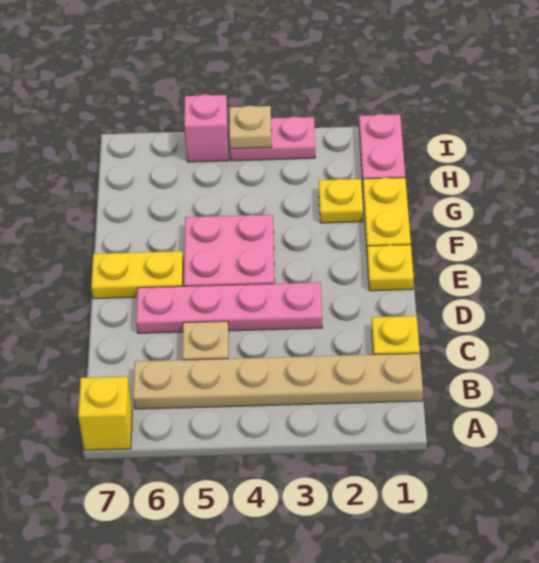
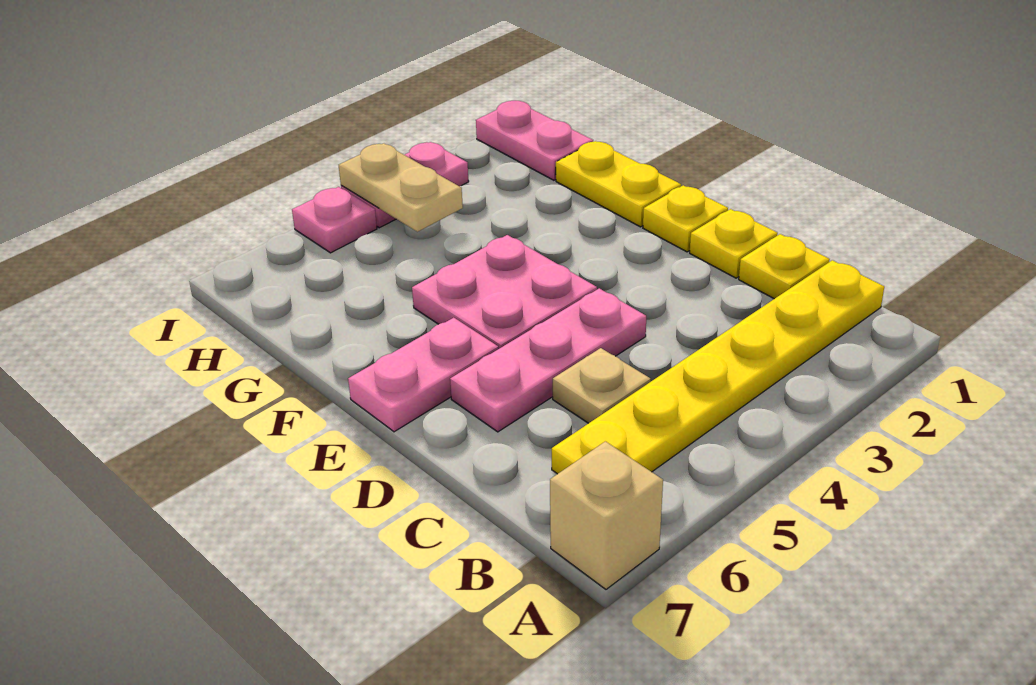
yellow 1x1 brick [78,377,132,450] -> tan 1x1 brick [550,441,663,589]
tan 1x6 plate [133,353,423,409] -> yellow 1x6 plate [552,260,884,474]
pink 1x4 plate [136,282,322,333] -> pink 1x3 plate [450,288,646,432]
yellow 1x2 plate [91,251,183,299] -> pink 1x2 plate [348,318,498,432]
yellow 1x1 plate [319,179,363,223] -> yellow 1x1 plate moved to [690,209,778,278]
tan 1x1 plate [229,106,272,149] -> tan 1x2 plate [339,143,463,232]
pink 1x1 brick [184,94,229,162] -> pink 1x1 plate [292,187,377,253]

